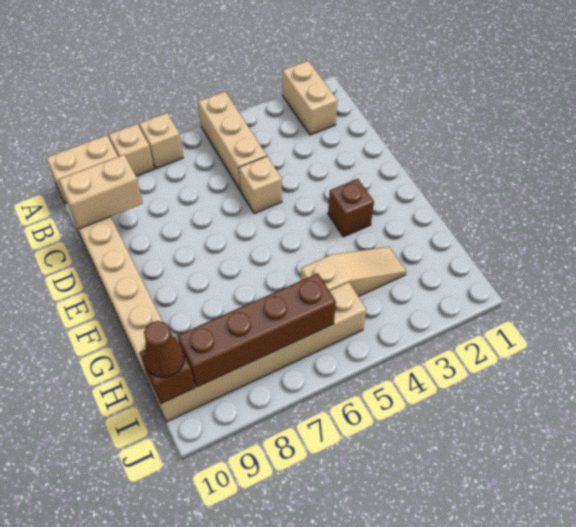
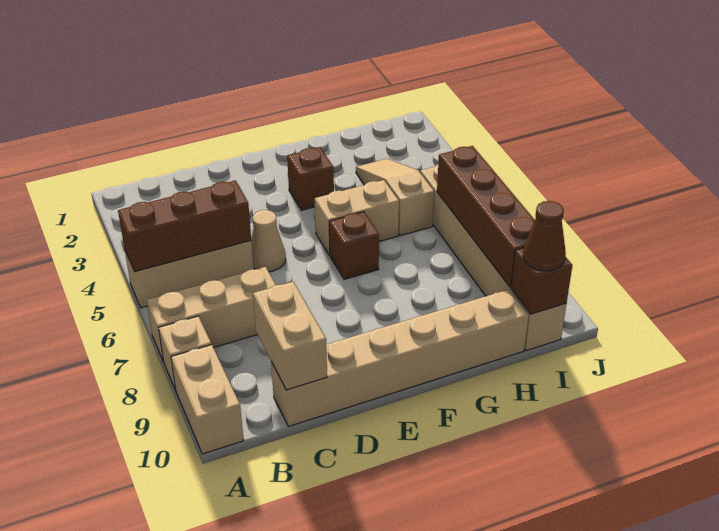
tan 1x2 brick [283,61,337,135] -> tan 1x2 brick moved to [315,180,399,255]
none -> brown 1x3 brick [118,180,251,271]
tan 1x1 brick [139,113,183,169] -> tan 1x3 brick [147,267,276,362]
tan 1x1 brick [239,156,282,214] -> tan 1x1 cone [251,210,286,272]
none -> brown 1x1 brick [329,212,379,279]

